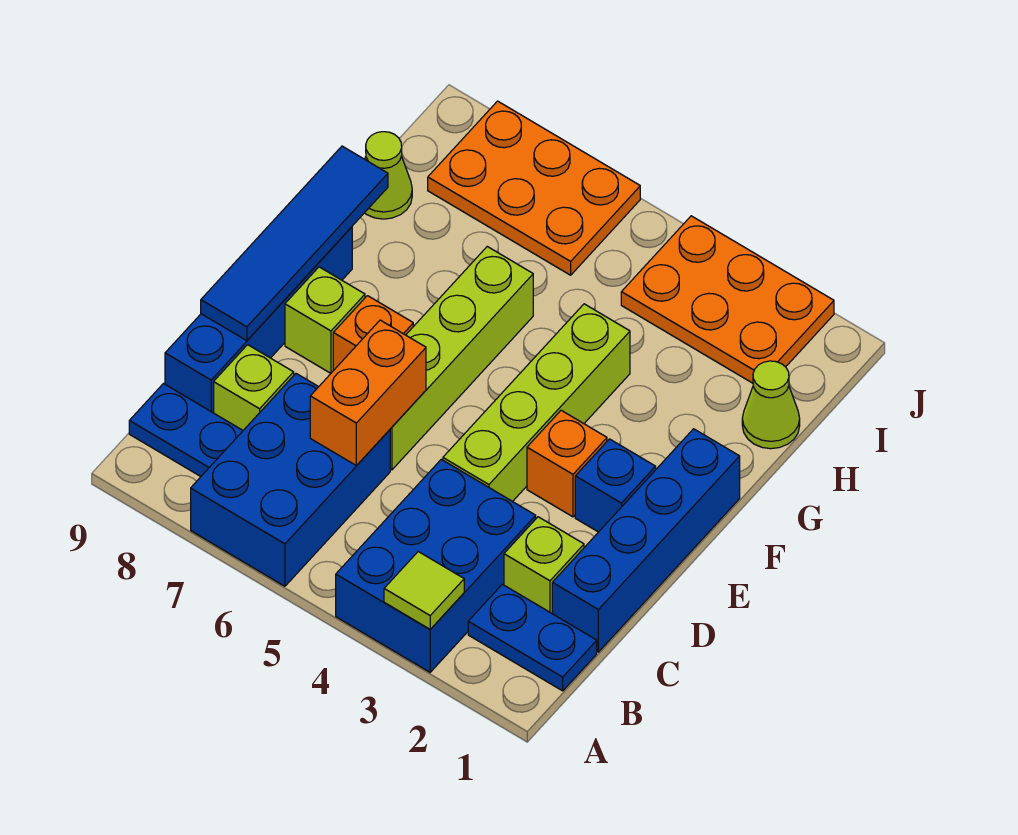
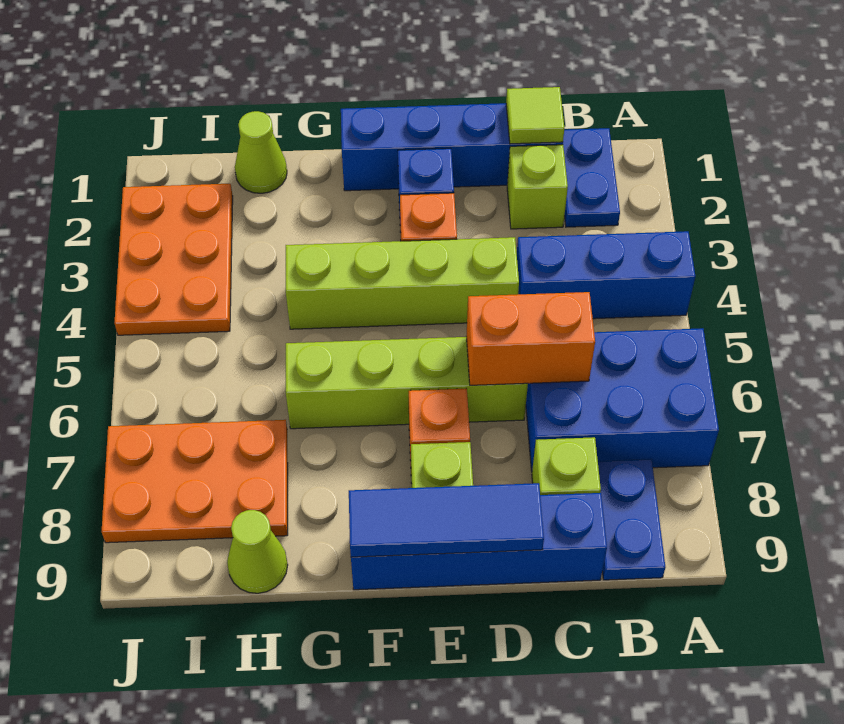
blue 2x3 brick [336,459,536,672] -> blue 1x3 brick [517,231,695,319]
lime 1x1 tile [384,552,464,629] -> lime 1x1 tile moved to [506,87,564,144]
blue 1x4 tile [201,146,388,341] -> blue 1x3 tile [349,483,544,557]
orange 2x3 plate [428,101,640,275] -> orange 2x3 plate turned to [102,420,288,543]

